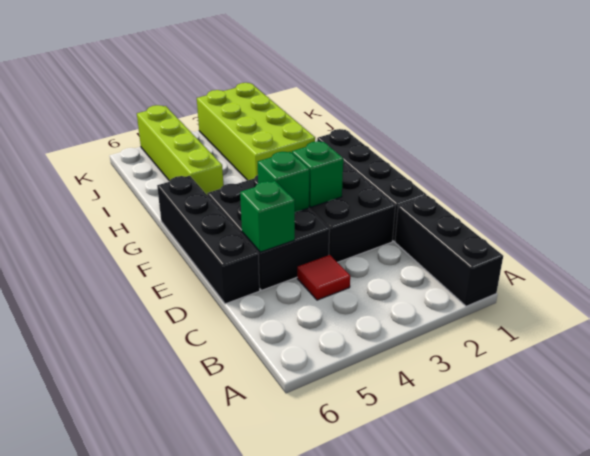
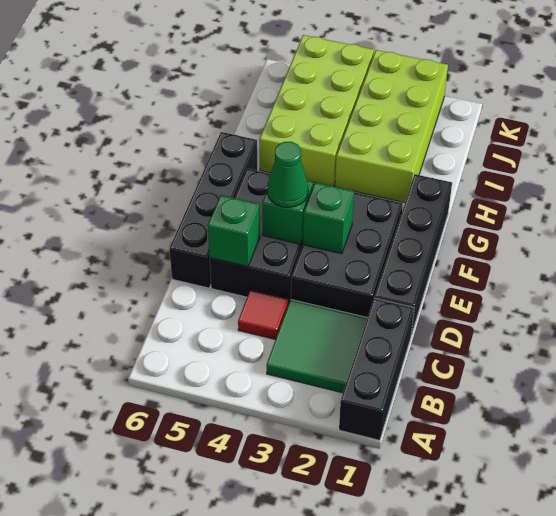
none -> green 2x2 tile [266,300,367,393]
none -> green 1x1 cone [267,142,308,208]
lime 1x4 brick [137,105,223,194] -> lime 2x4 brick [259,35,374,186]

